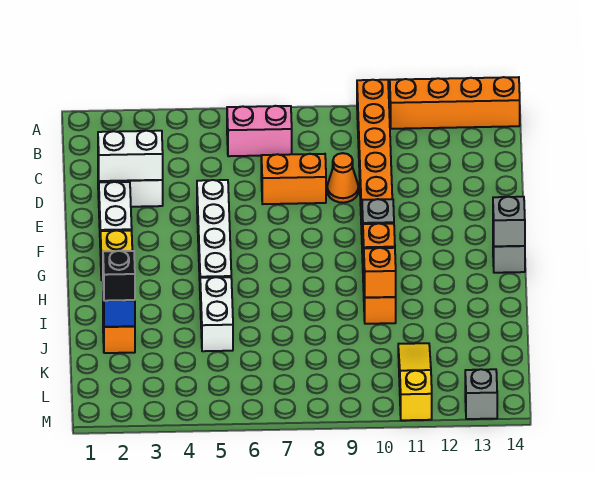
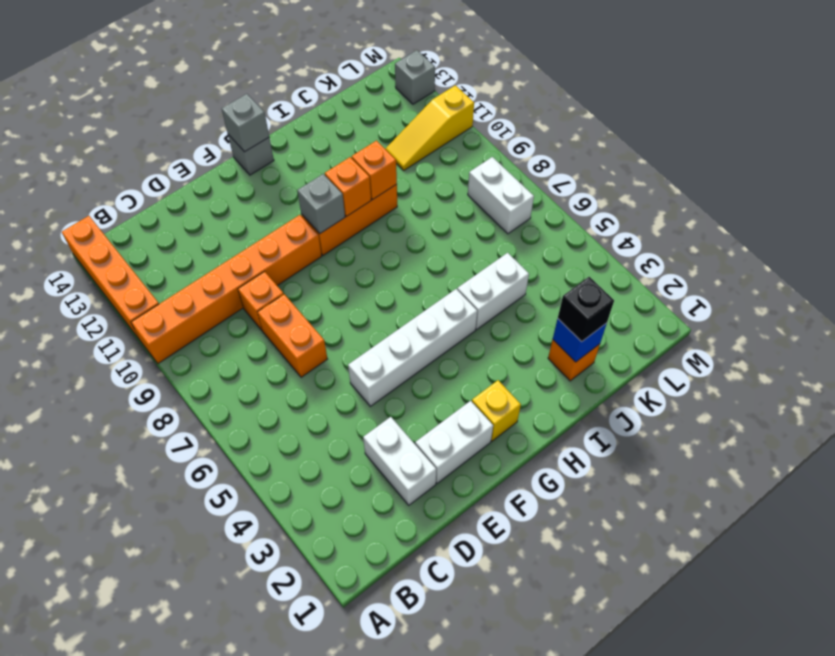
pink 1x2 brick [227,106,292,156] -> none
white 1x2 brick [98,131,163,181] -> white 1x2 brick moved to [468,157,534,234]
orange 1x1 cone [327,153,358,203] -> orange 1x1 brick [238,272,284,330]

